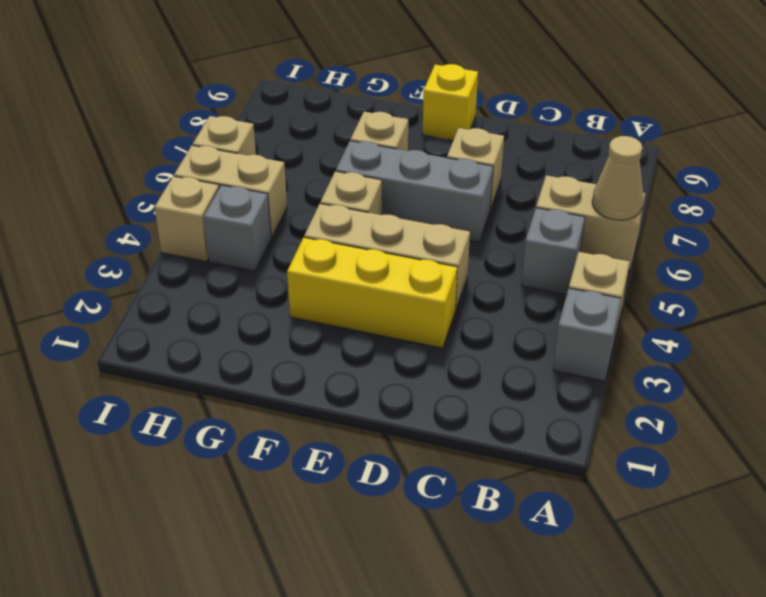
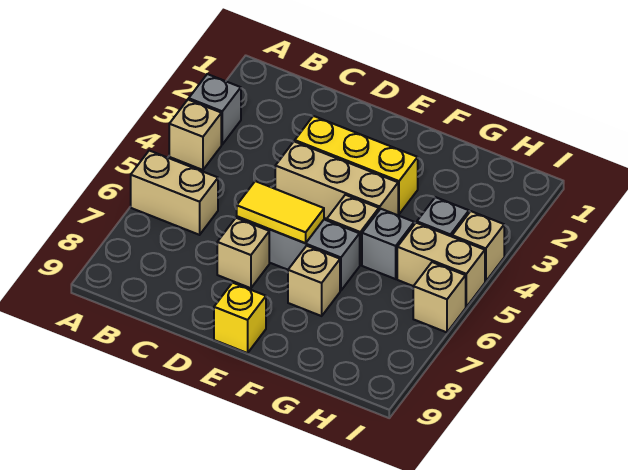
tan 1x1 cone [592,136,643,220] -> none
grey 1x1 brick [521,208,585,295] -> grey 1x1 brick moved to [362,209,414,279]
none -> yellow 1x2 tile [237,181,324,243]

